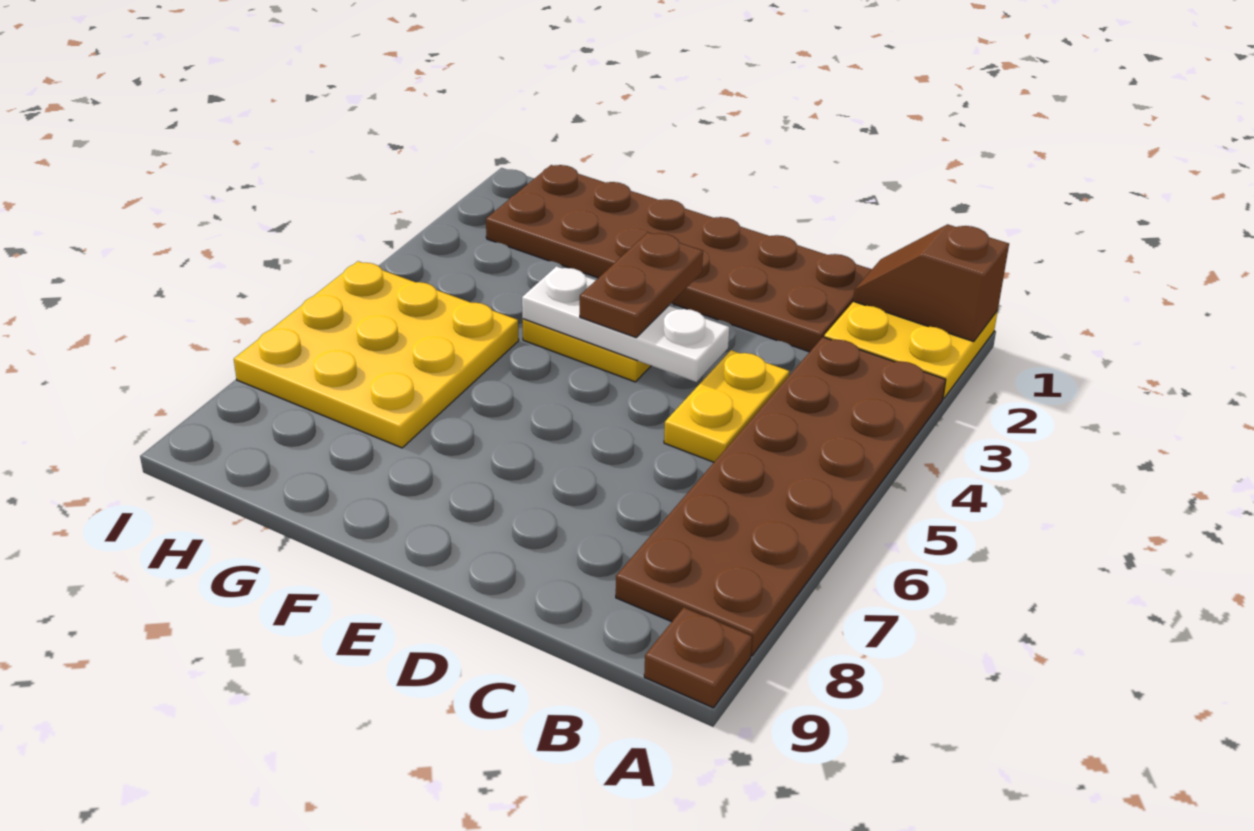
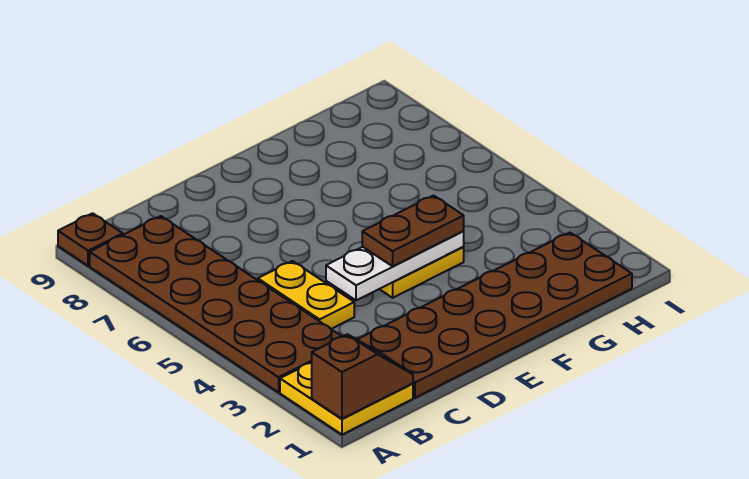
brown 1x2 plate [580,232,703,337] -> brown 1x2 plate turned to [362,196,464,266]
yellow 3x3 plate [234,261,519,448] -> none

